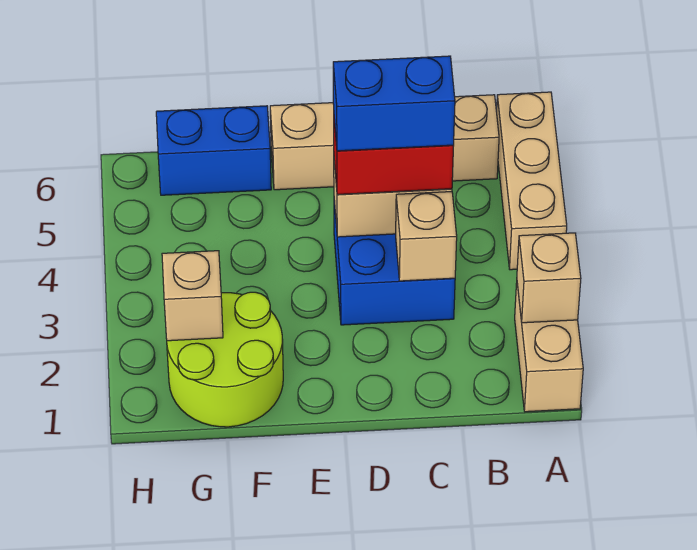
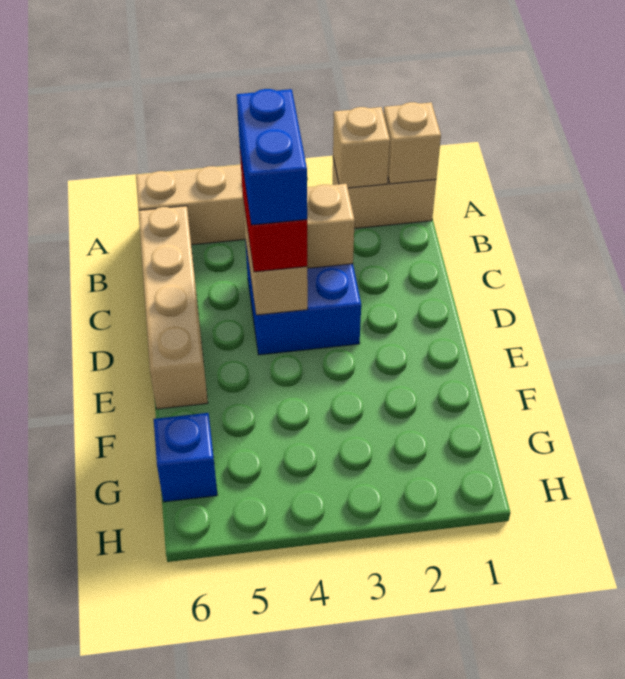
lime 2x2 round brick [167,292,283,427] -> none
blue 1x2 brick [156,106,271,195] -> blue 1x1 brick [154,413,217,502]
tan 1x1 brick [162,251,223,341] -> tan 1x1 brick moved to [384,102,441,184]

